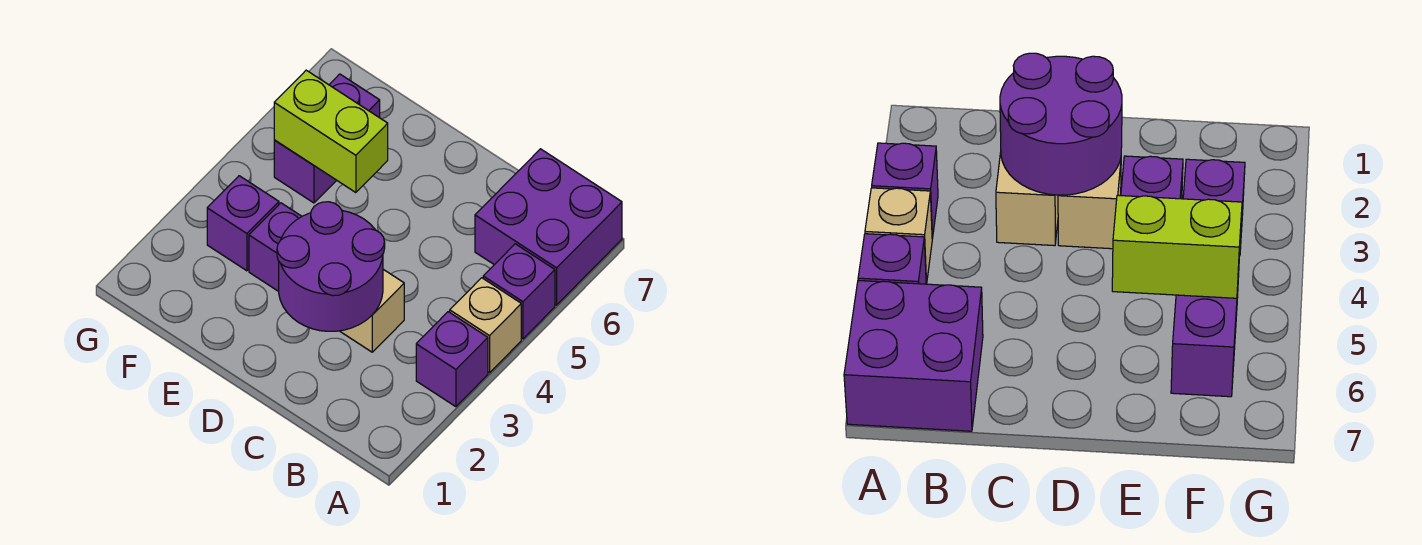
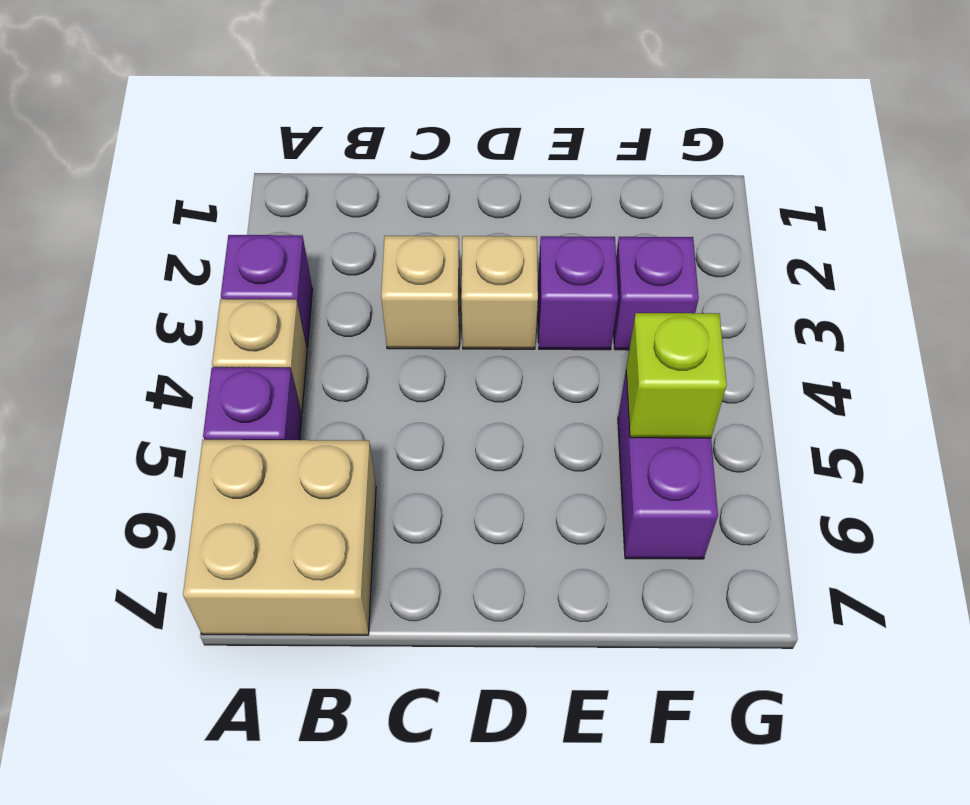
purple 2x2 brick [475,149,622,305] -> tan 2x2 brick [183,440,376,635]
purple 2x2 round brick [277,202,385,331] -> none
lime 1x2 brick [274,70,388,193] -> lime 1x1 brick [626,313,727,438]

